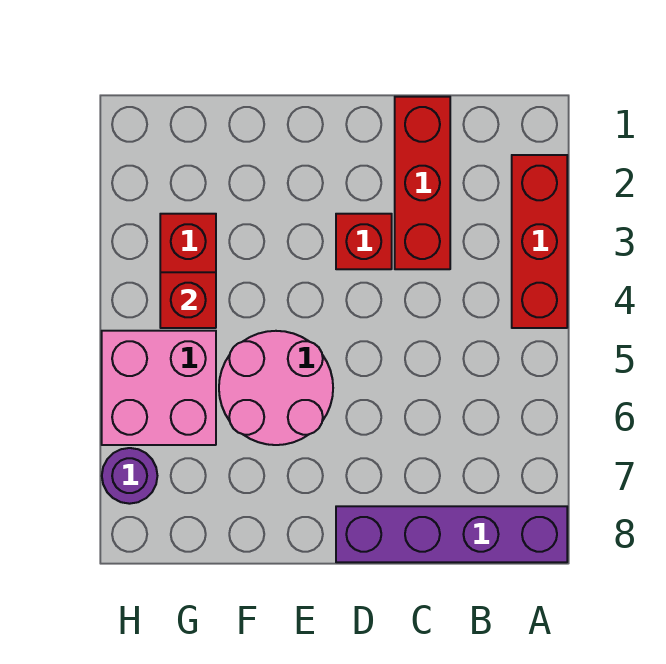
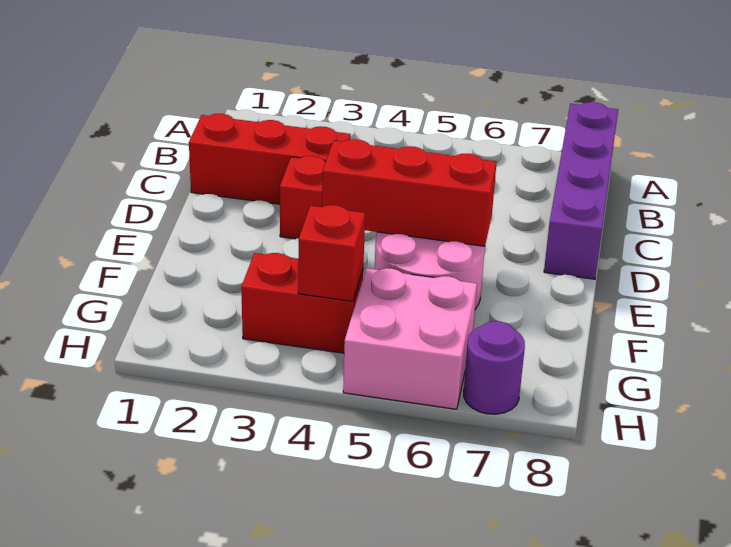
red 1x3 brick [512,155,567,328] -> red 1x3 brick moved to [322,139,497,246]

